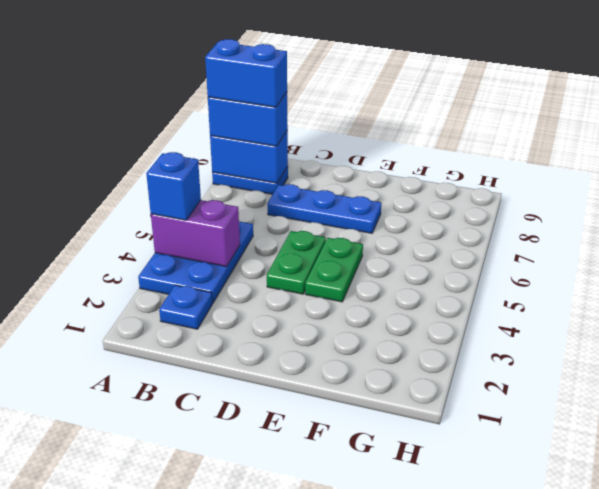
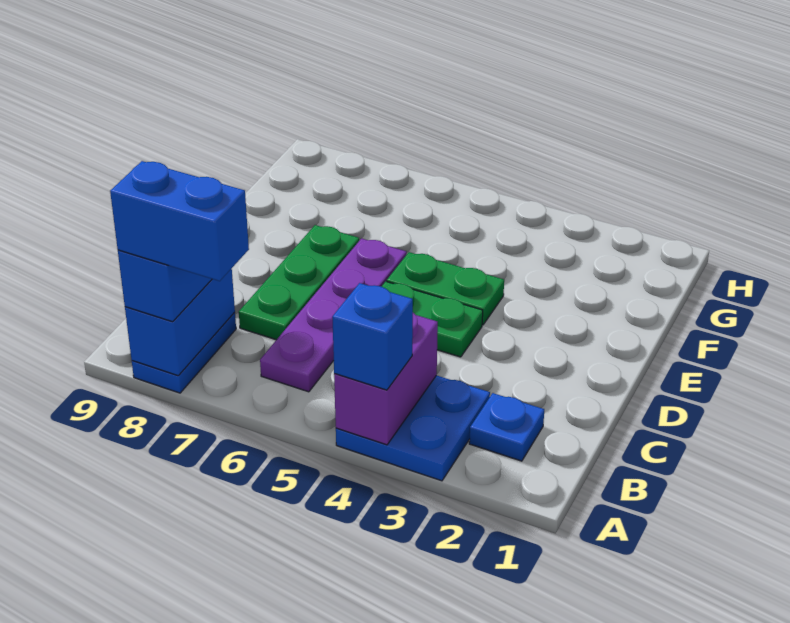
blue 2x3 plate [138,221,253,303] -> blue 2x2 plate [336,375,490,481]
blue 1x2 brick [205,39,287,107] -> blue 1x2 brick turned to [110,161,249,281]
none -> purple 1x4 plate [260,238,407,392]
blue 1x3 plate [267,184,381,233] -> green 1x3 plate [239,225,359,340]

